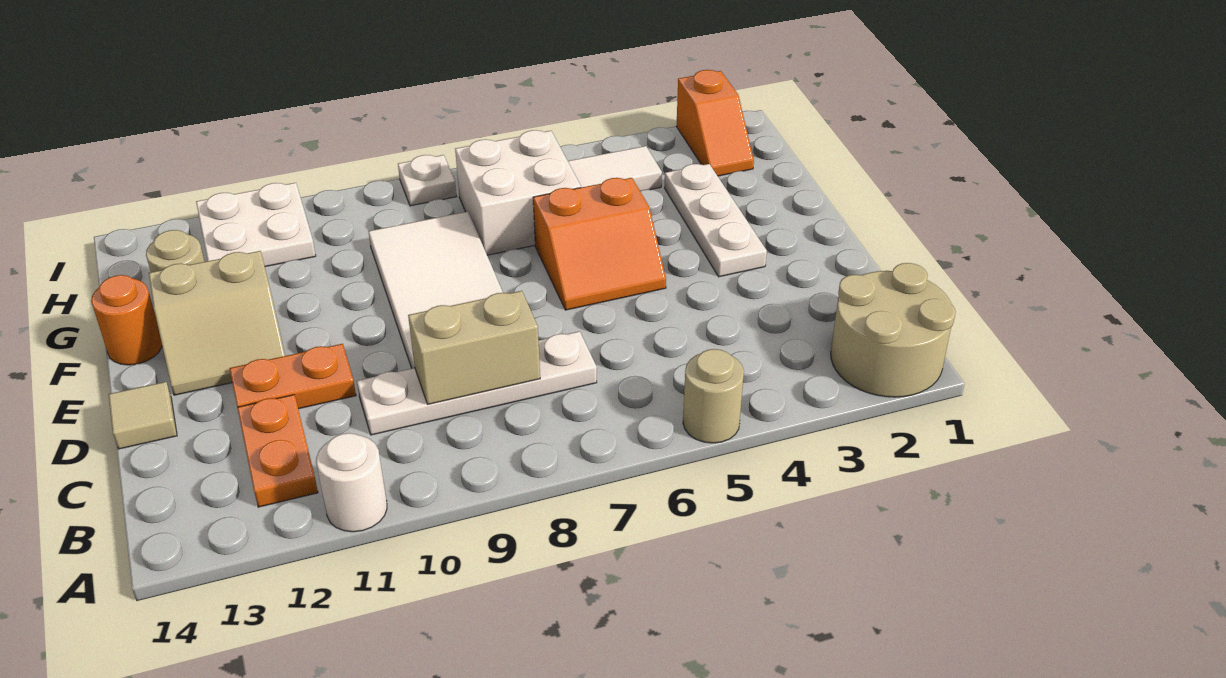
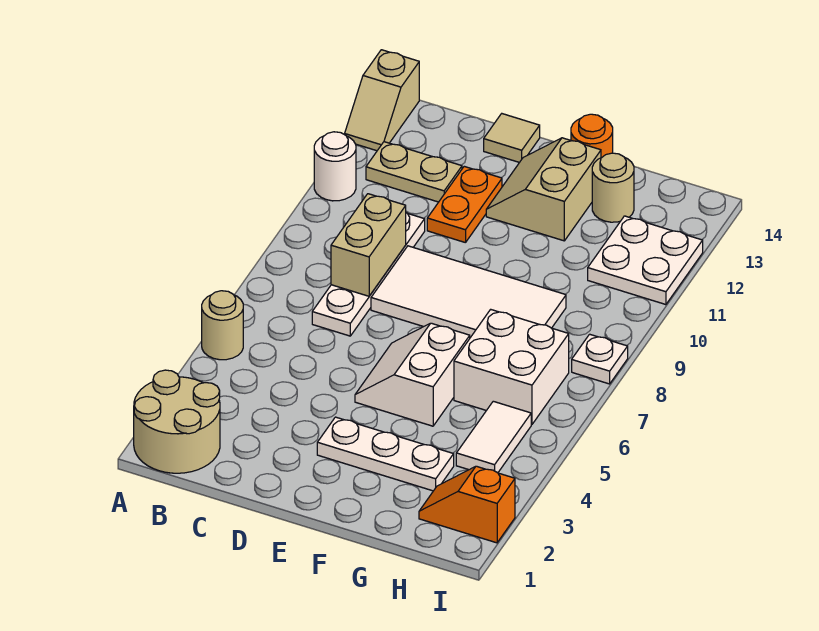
none -> tan 1x2 slope [345,50,419,151]
orange 1x2 plate [237,395,318,507] -> tan 1x2 plate [366,142,462,202]
orange 2x2 slope [533,178,666,310] -> white 2x2 slope [355,323,470,426]

